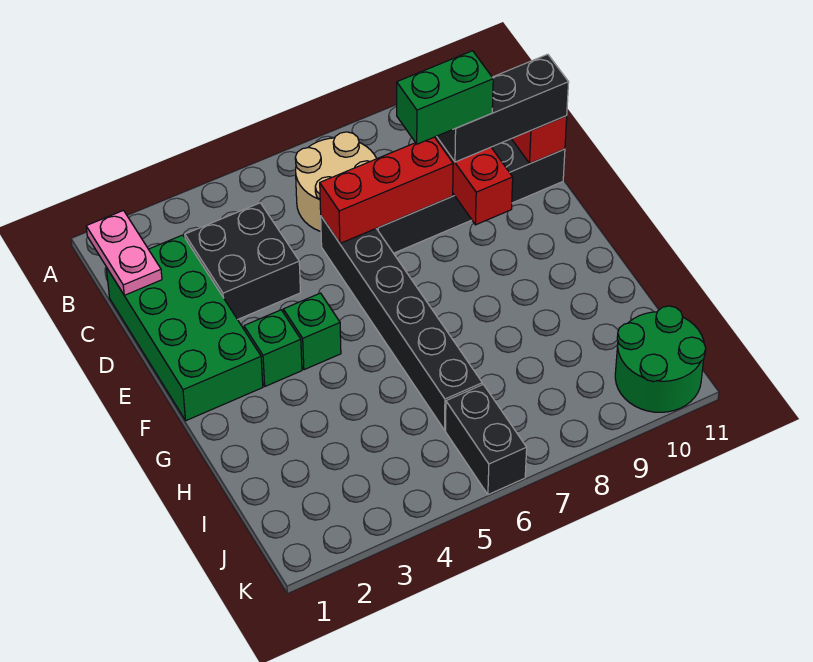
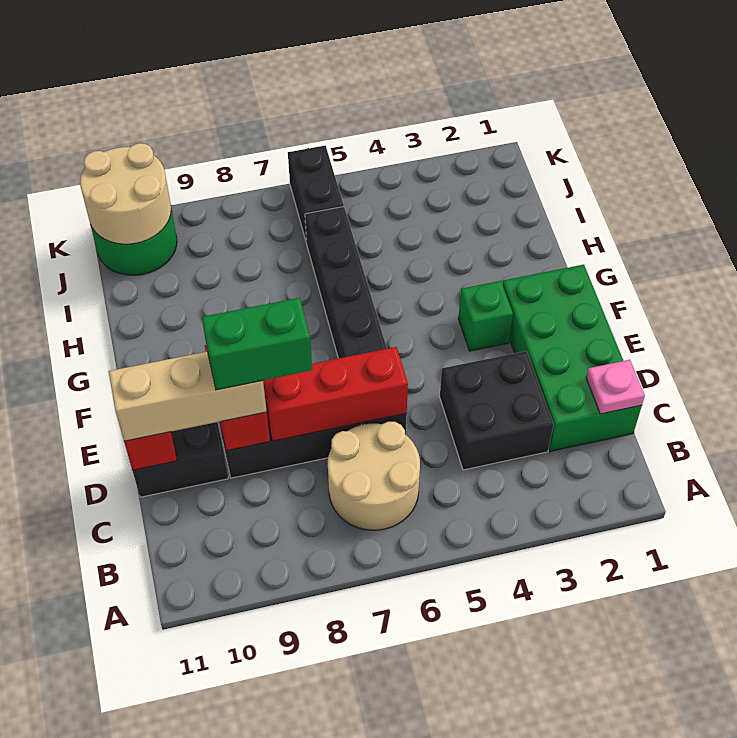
pink 1x2 plate [86,211,162,295] -> pink 1x1 plate [586,360,645,414]
black 1x3 brick [437,54,569,162] -> tan 1x3 brick [109,352,267,441]
green 1x1 brick [283,293,341,370] -> none
none -> tan 2x2 round brick [80,143,171,244]

